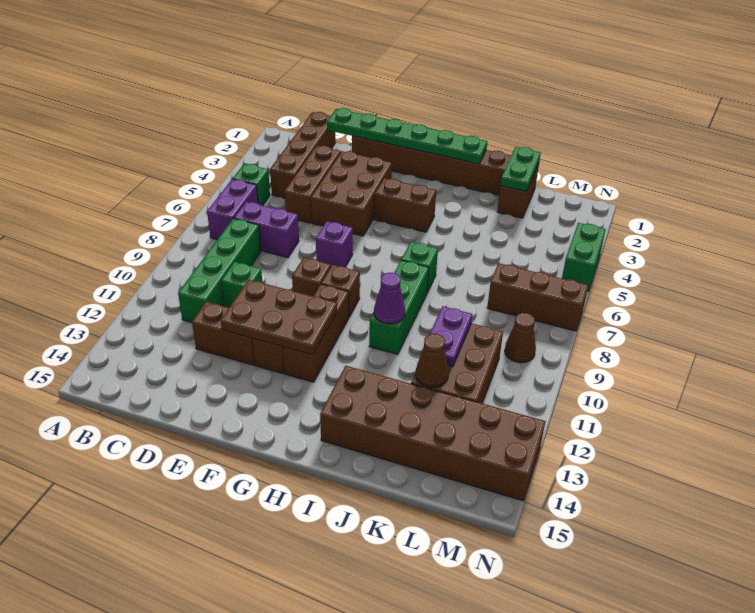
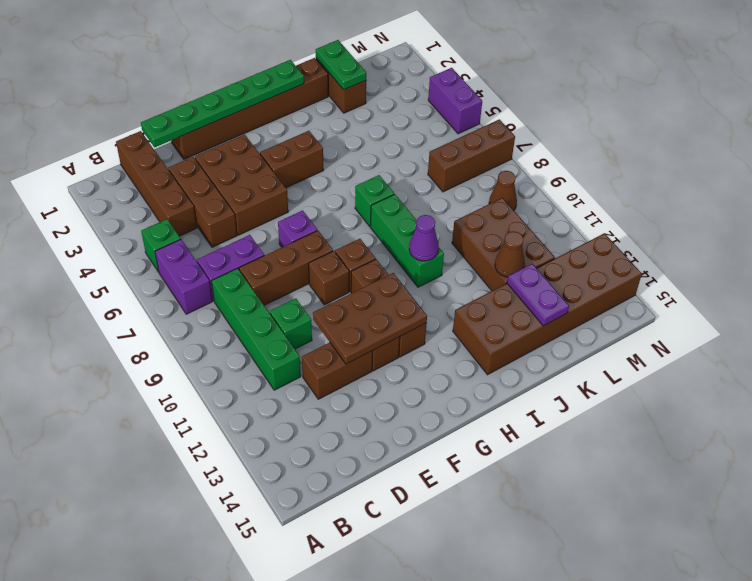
none -> brown 1x3 brick [239,231,333,305]
purple 1x2 plate [430,306,472,367] -> purple 1x2 plate moved to [507,264,569,326]
green 1x2 brick [562,223,606,291] -> purple 1x2 brick [428,68,482,134]

